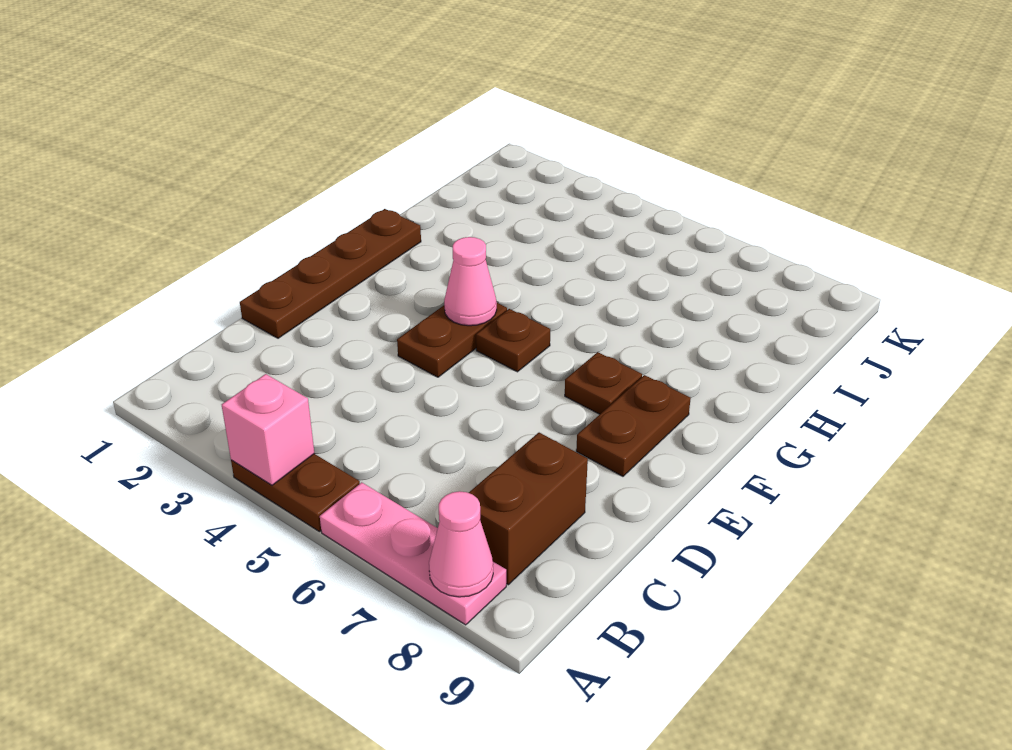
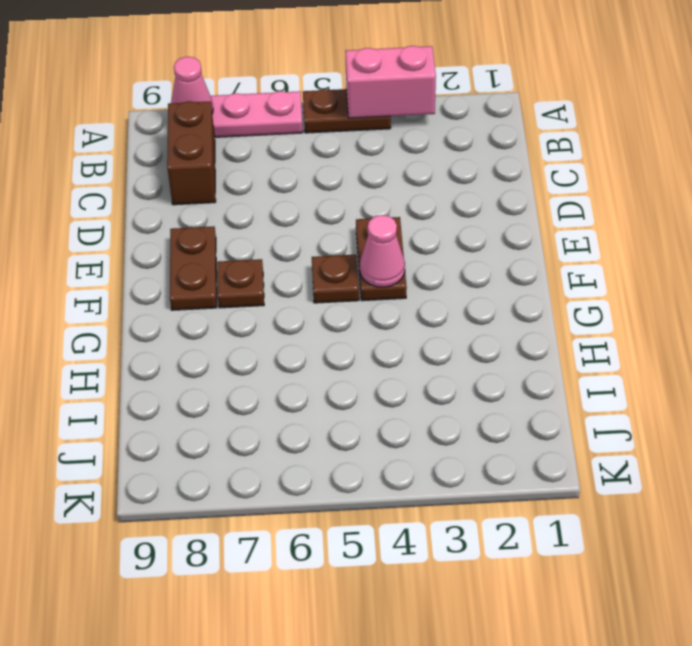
pink 1x1 brick [222,374,314,485] -> pink 1x2 brick [345,46,436,118]
brown 1x4 plate [240,209,421,338] -> none

